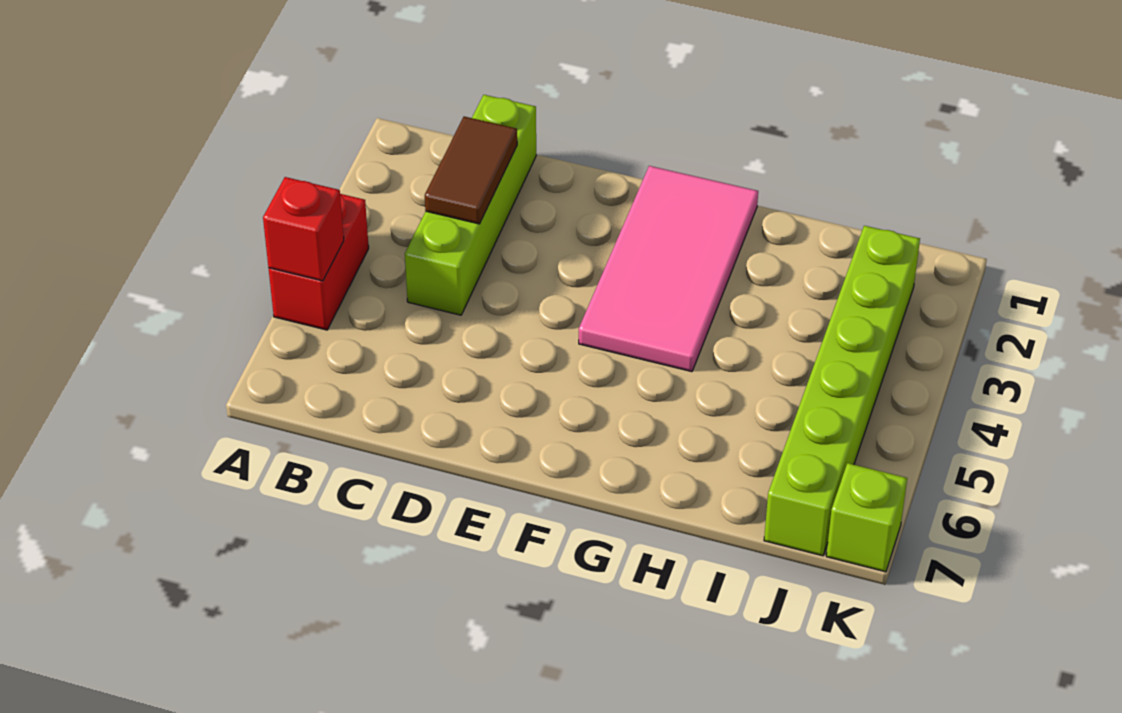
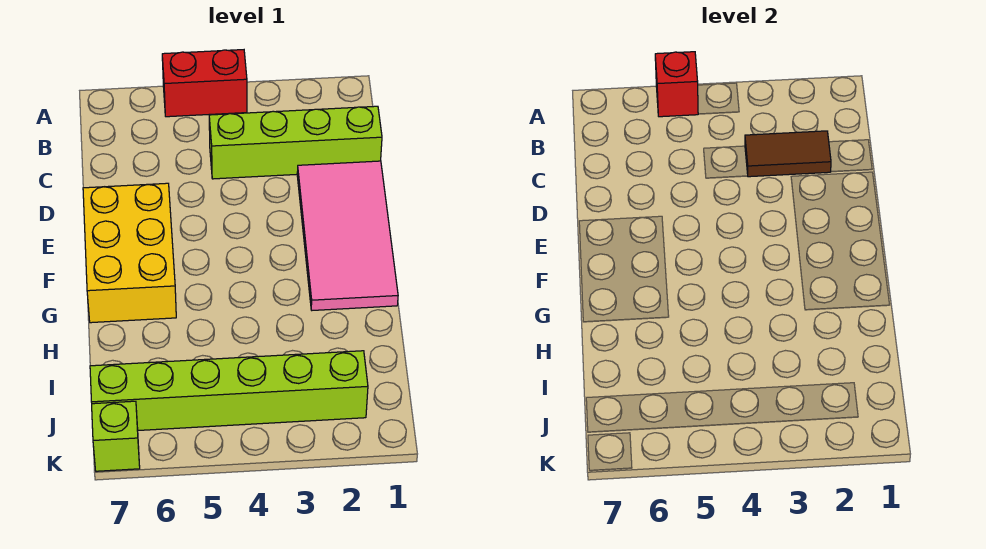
none -> yellow 2x3 brick [83,183,176,323]
pink 2x4 tile [579,166,758,372] -> pink 2x4 tile turned to [297,161,398,310]

